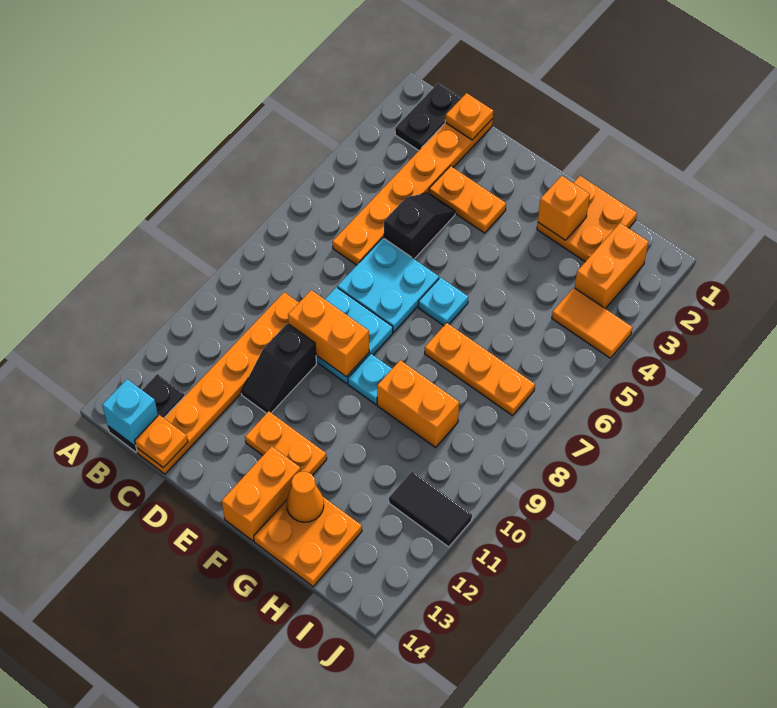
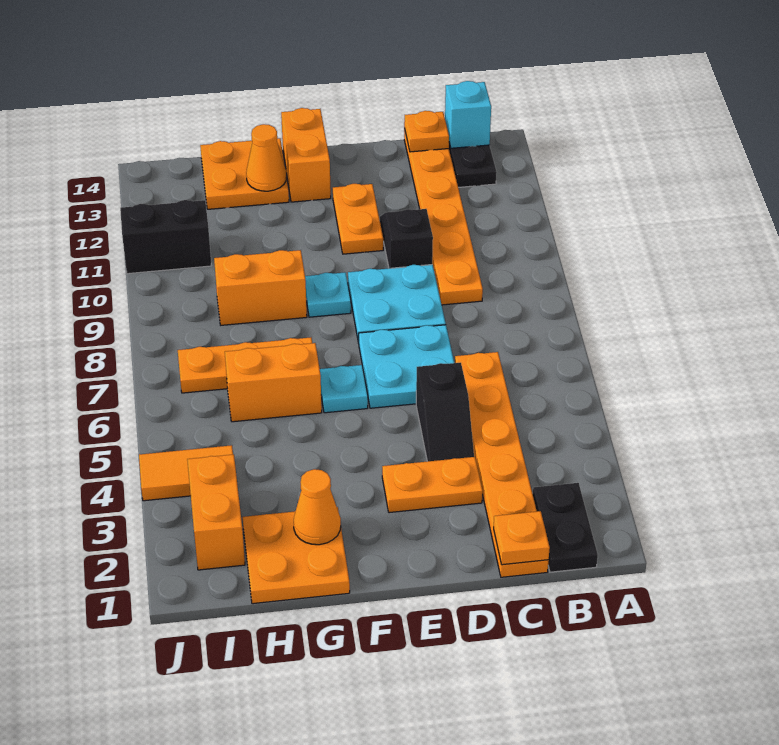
orange 1x2 brick [288,290,369,377] -> orange 1x2 brick moved to [225,343,322,422]
orange 1x2 plate [245,411,327,475] -> orange 1x2 plate turned to [333,184,383,254]
orange 1x1 brick [538,176,590,240] -> orange 1x1 cone [294,469,341,545]
black 1x2 tile [389,471,472,547] -> black 1x2 brick [120,200,212,274]

